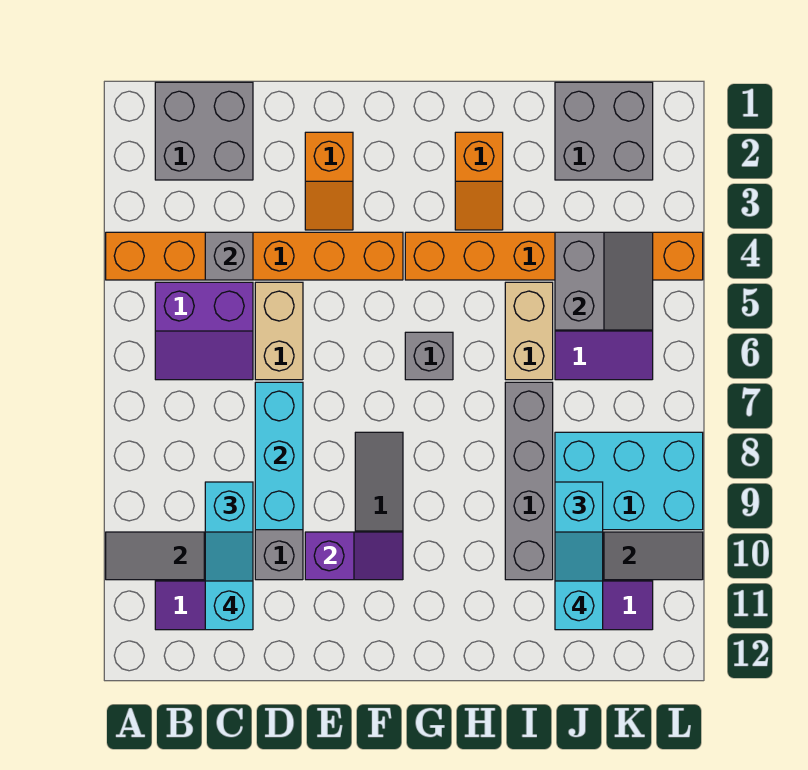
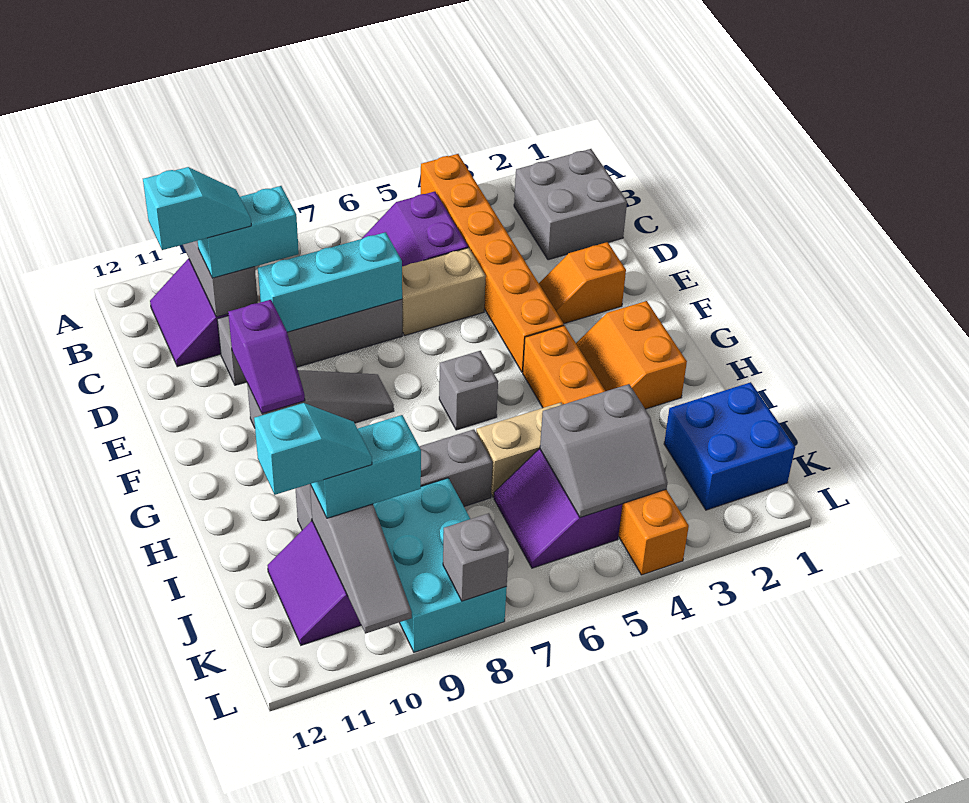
grey 1x1 brick [205,232,253,280] -> grey 1x1 brick moved to [443,513,509,601]
orange 1x2 slope [455,132,503,230] -> orange 2x2 slope [576,301,687,409]
grey 2x2 brick [555,82,653,180] -> blue 2x2 brick [664,382,795,510]

